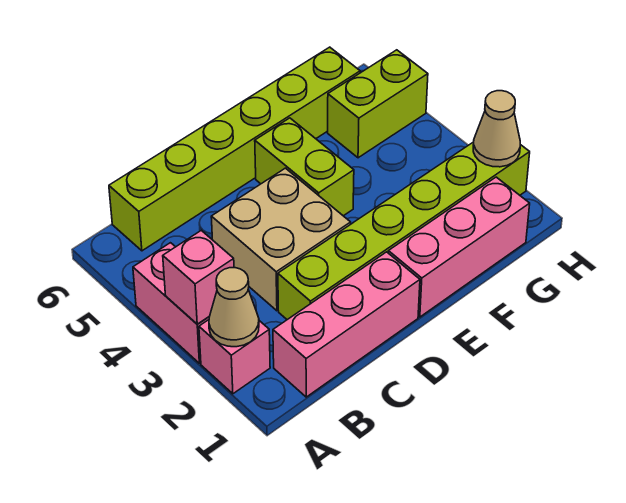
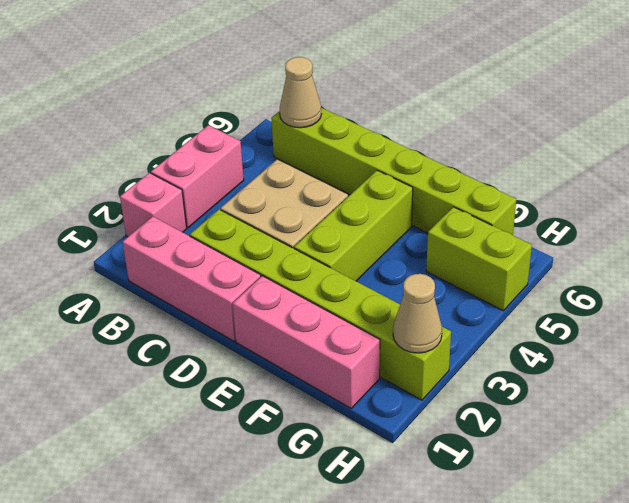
tan 1x1 cone [209,268,259,347] -> tan 1x1 cone moved to [280,57,321,128]
pink 1x1 brick [163,230,234,324] -> none
lime 1x2 brick [255,118,354,216] -> lime 1x3 brick [294,170,413,281]

